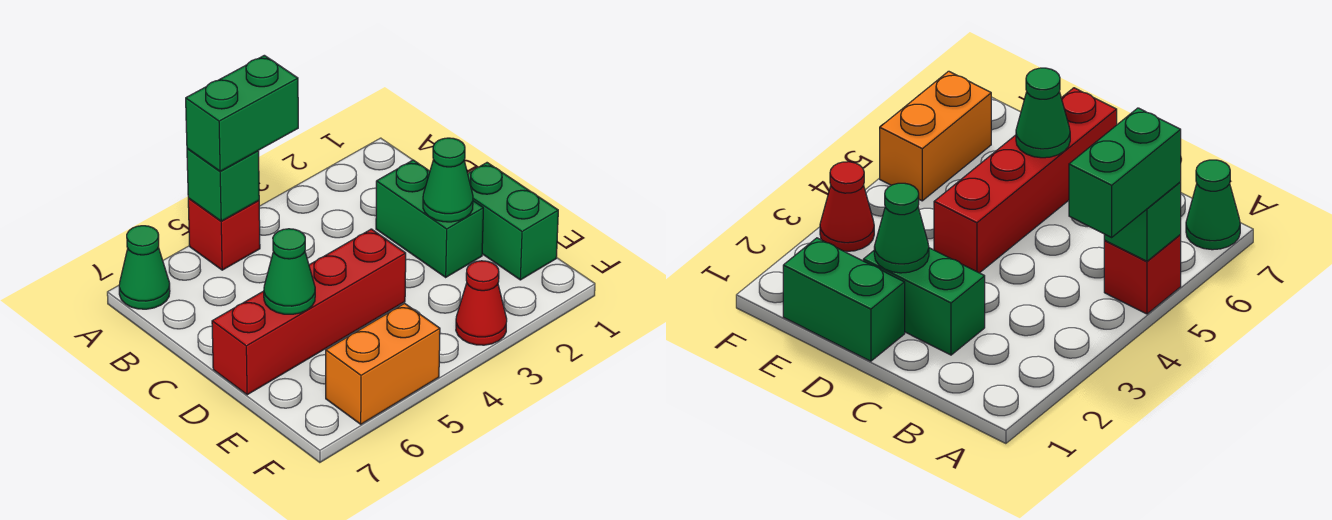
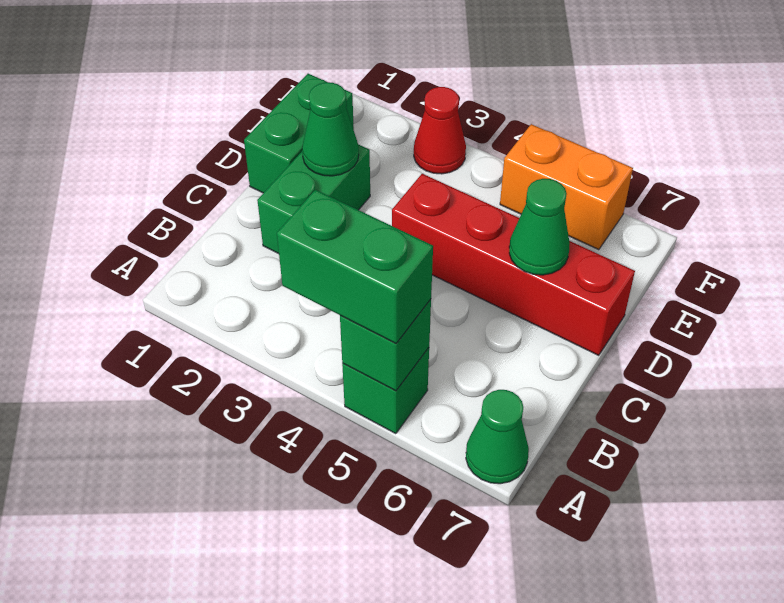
red 1x1 brick [188,198,260,270] -> green 1x1 brick [342,348,429,434]

